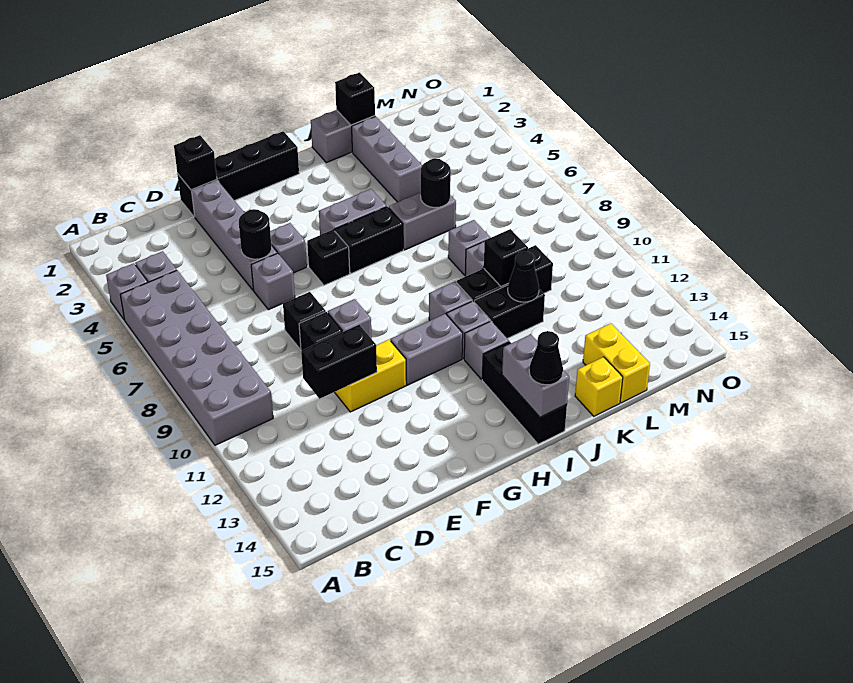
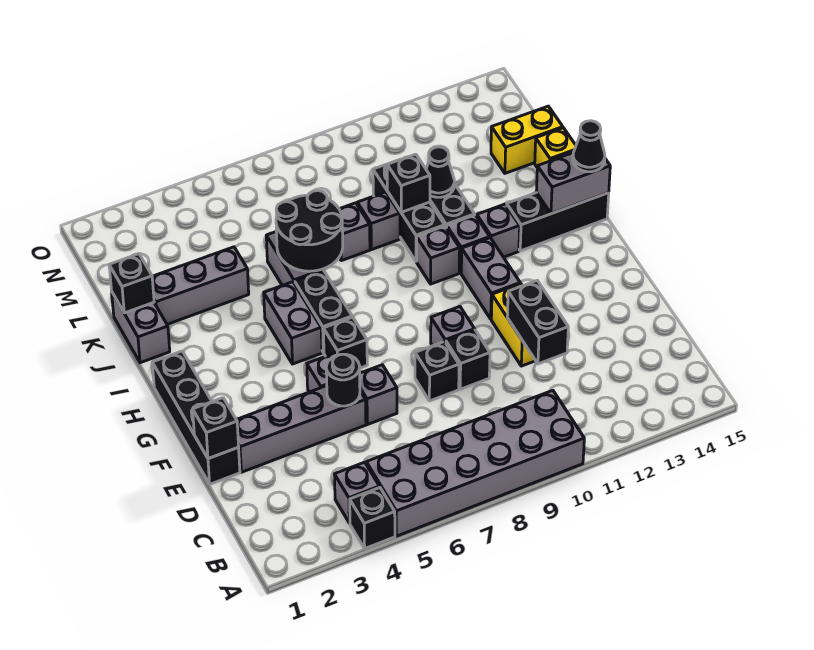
grey 1x1 brick [106,263,148,320] -> black 1x1 brick [350,487,395,548]
black 1x1 round brick [421,158,451,208] -> black 2x2 round brick [276,191,343,271]

